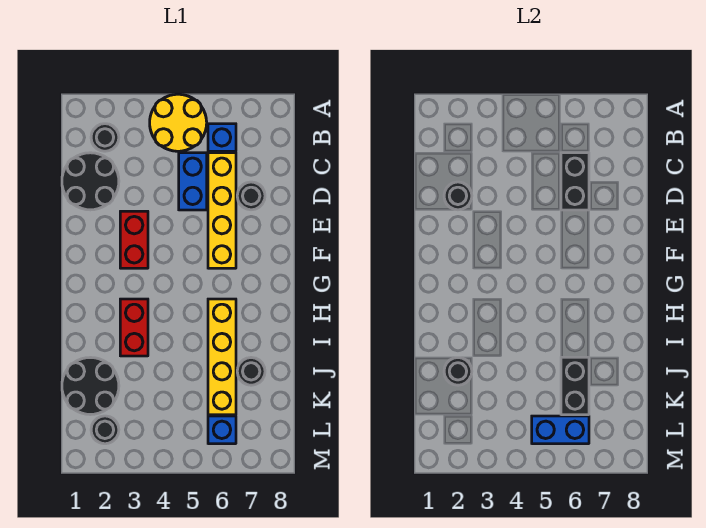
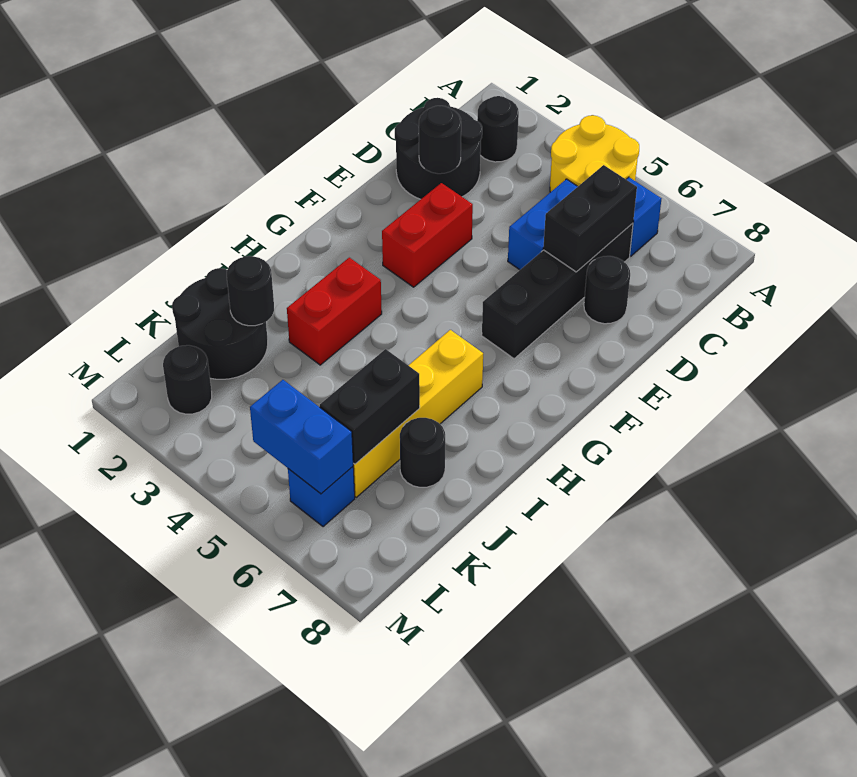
yellow 1x4 brick [208,153,236,268] -> black 1x4 brick [482,223,633,359]

